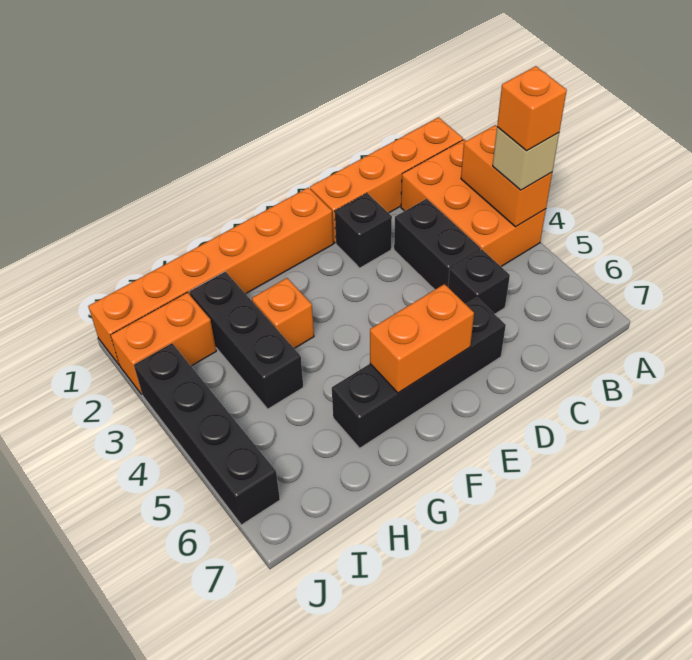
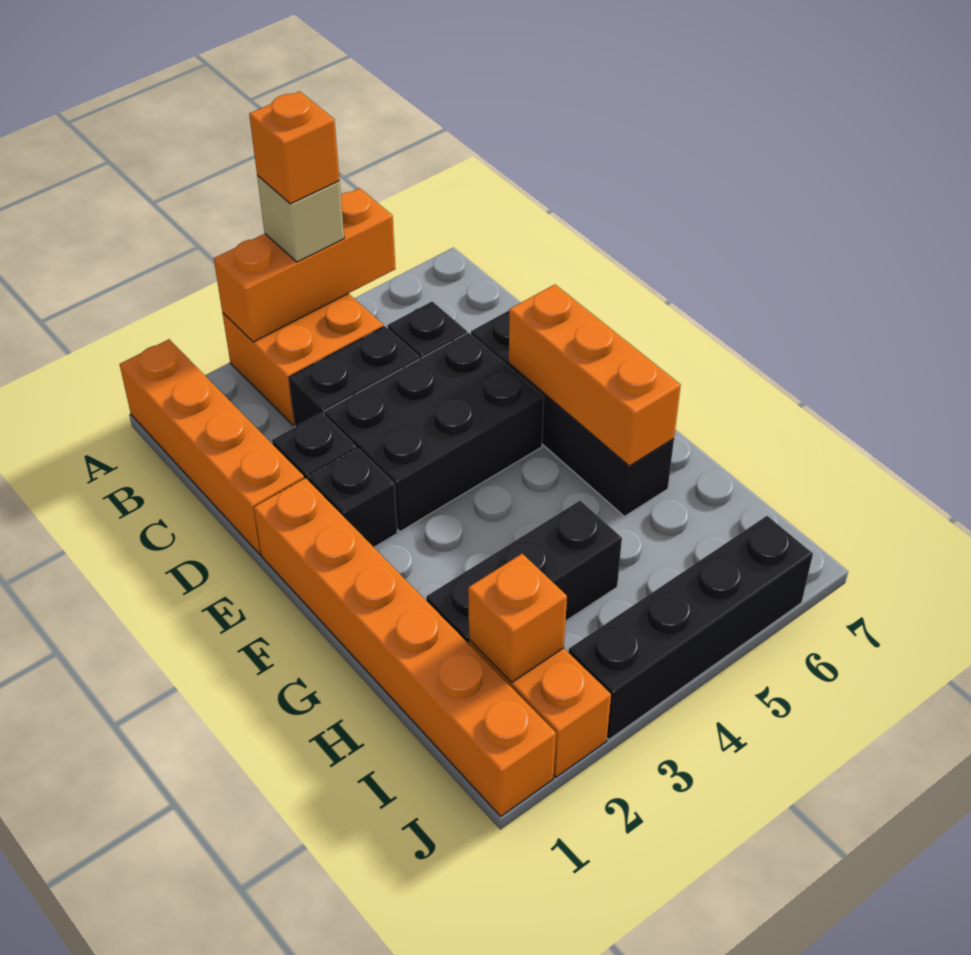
orange 2x3 brick [401,139,546,266] -> orange 2x2 brick [222,293,384,426]
orange 1x2 brick [461,125,552,227] -> orange 1x3 brick [214,188,396,342]
none -> black 2x3 brick [324,333,544,532]
none -> black 1x1 brick [308,449,397,547]
orange 1x2 brick [370,284,474,393] -> orange 1x3 brick [509,284,681,466]
orange 1x1 brick [252,278,314,348] -> orange 1x1 brick moved to [468,554,567,682]

